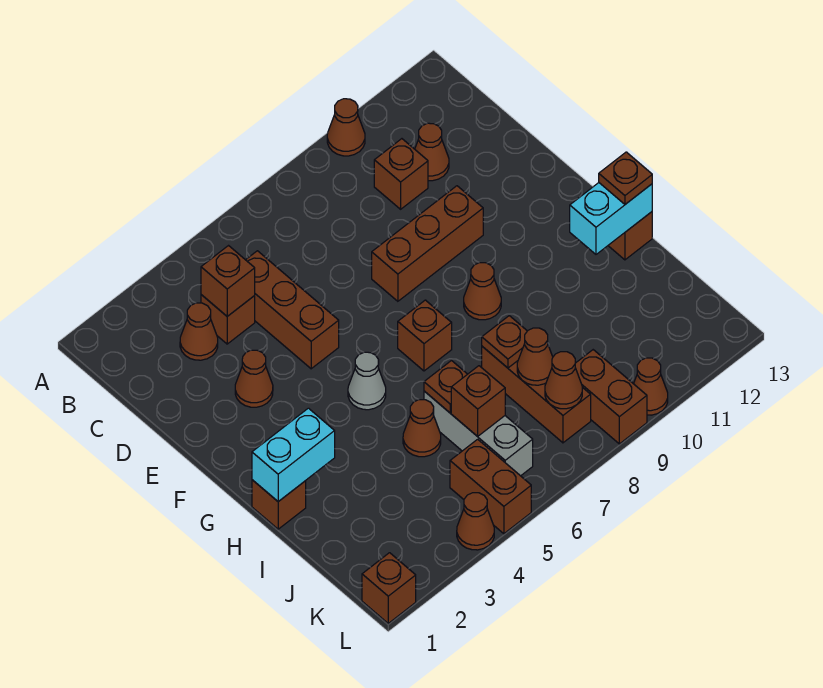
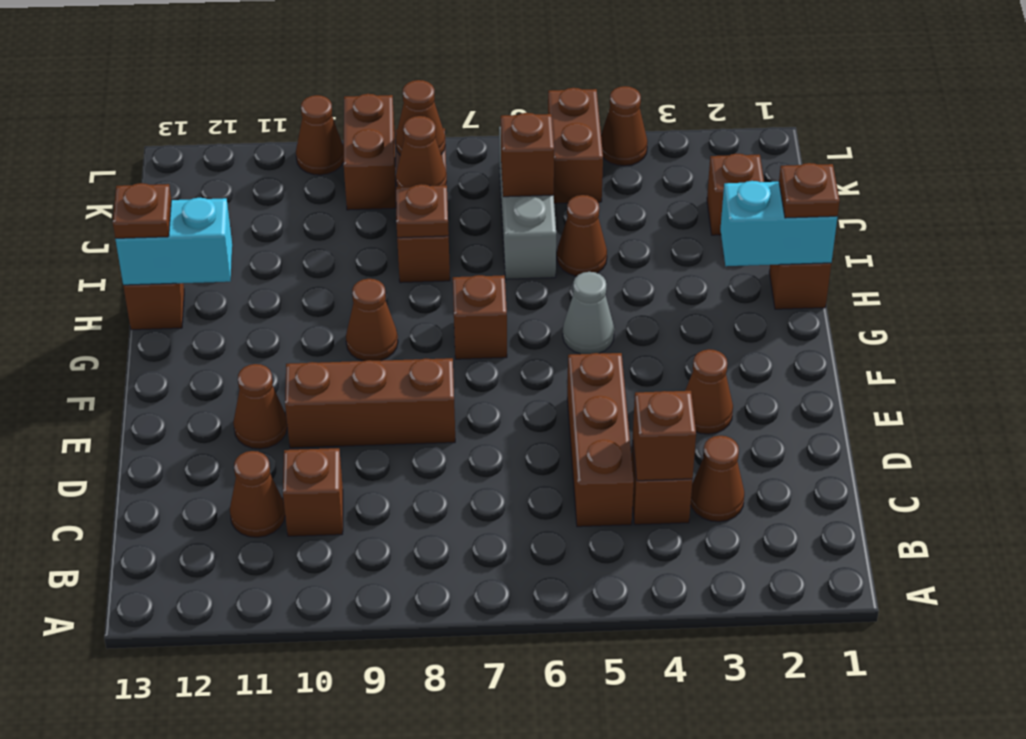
brown 1x1 cone [327,99,365,156] -> brown 1x1 cone moved to [233,364,287,449]
brown 1x1 plate [424,361,467,413] -> brown 1x1 plate moved to [779,163,840,218]
brown 1x1 brick [362,553,416,623] -> brown 1x1 brick moved to [707,154,764,235]

